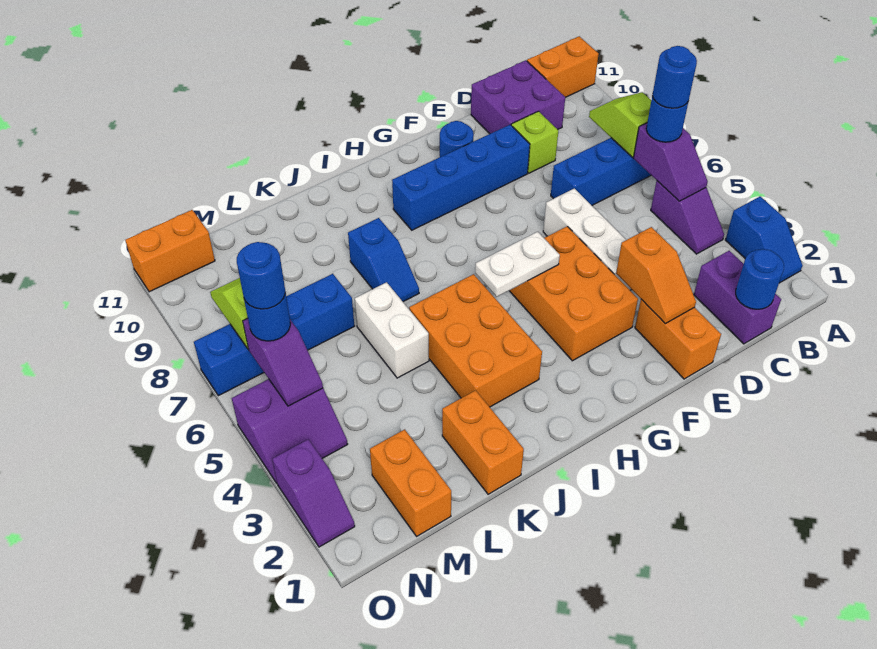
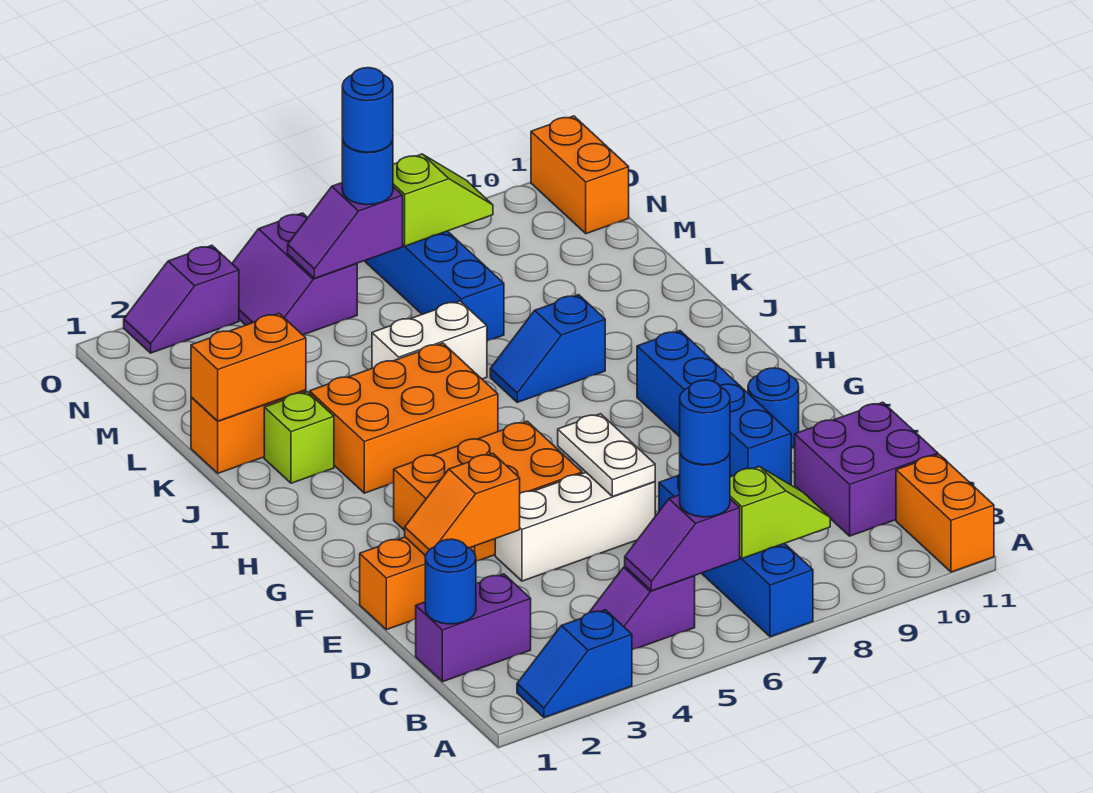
lime 1x1 brick [511,111,558,173] -> lime 1x1 brick moved to [264,392,334,483]
white 1x2 plate [475,232,560,297] -> white 1x2 plate moved to [558,414,655,497]
orange 1x2 brick [370,429,451,536] -> orange 1x2 brick moved to [191,314,306,421]

